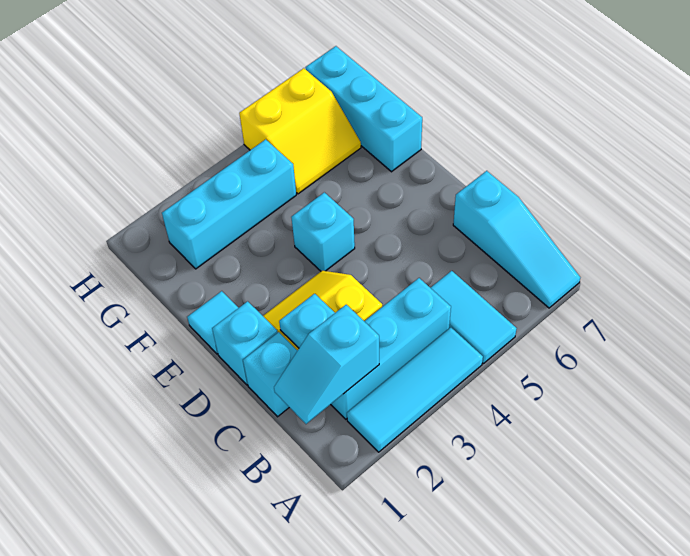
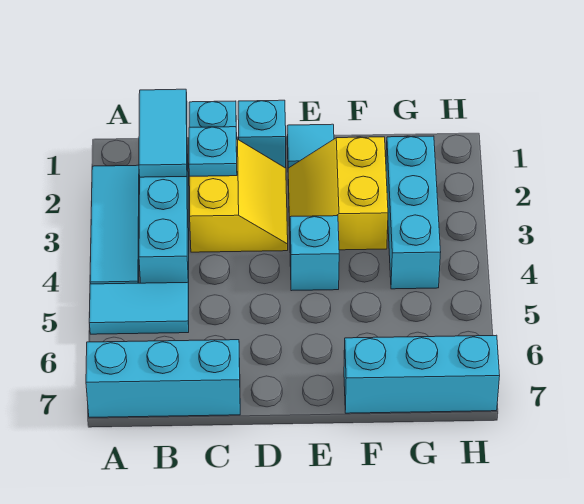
cyan 1x3 slope [453,171,580,308] -> cyan 1x3 brick [86,340,240,417]
cyan 1x2 slope [274,305,379,424] -> cyan 1x2 tile [139,89,187,177]
yellow 2x2 slope [239,68,361,194] -> yellow 2x2 slope moved to [288,137,388,250]

